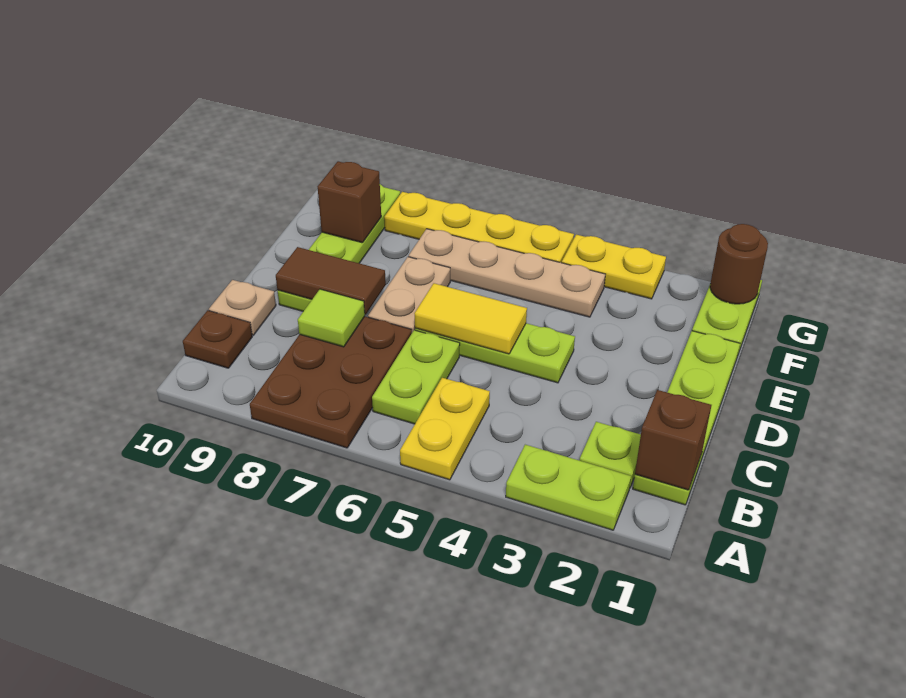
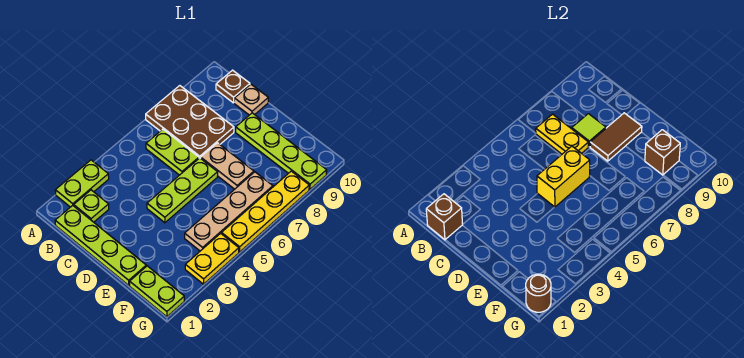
yellow 1x2 plate [400,378,490,480] -> yellow 1x2 plate moved to [536,114,589,154]
yellow 1x2 tile [414,283,527,354] -> yellow 1x2 brick [537,146,590,207]

